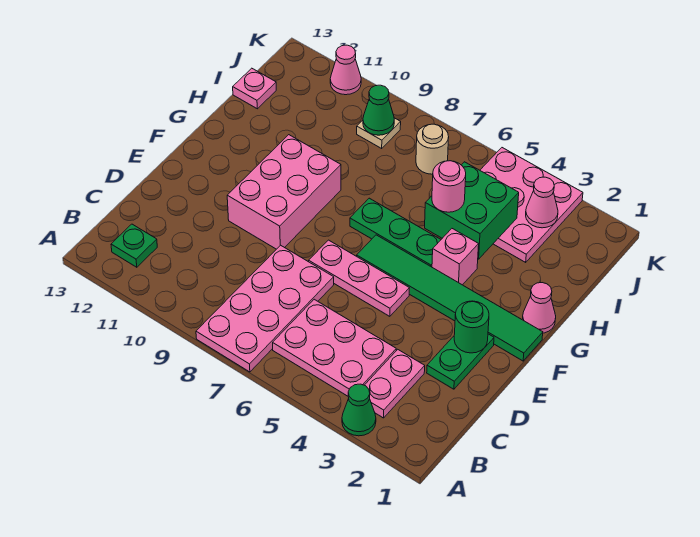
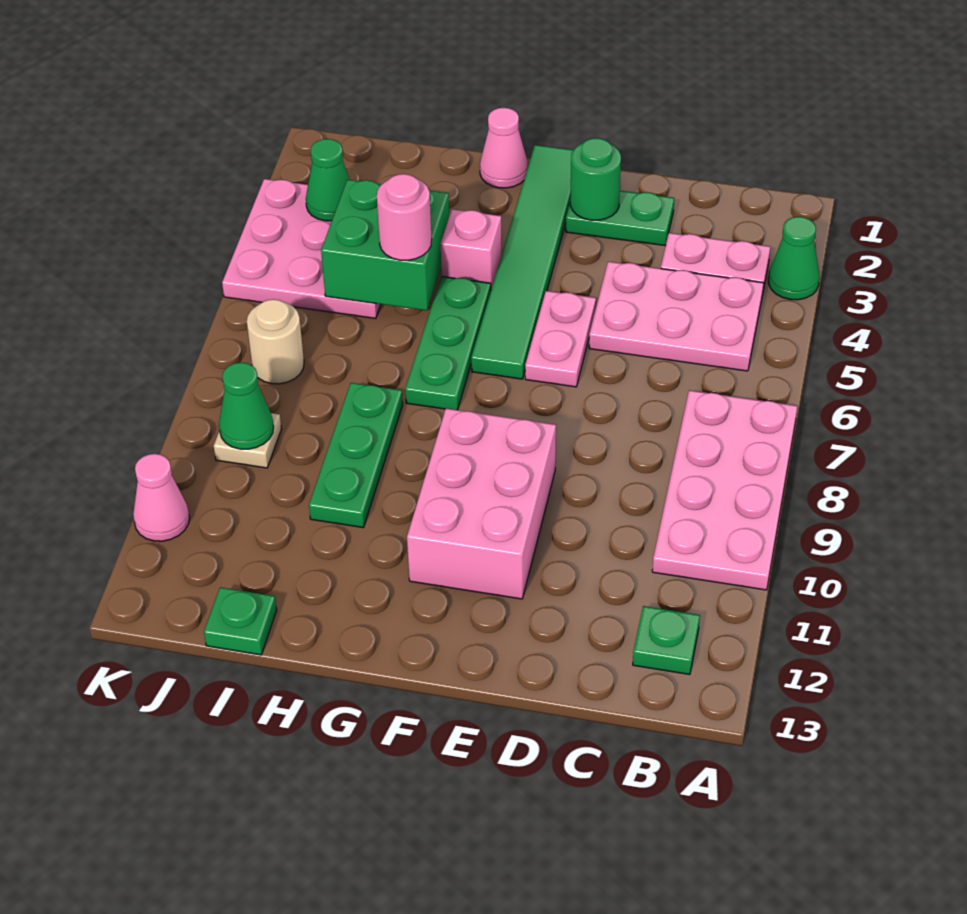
pink 2x4 plate [196,245,334,372] -> pink 2x4 plate turned to [652,390,797,590]
pink 2x3 plate [273,299,396,396] -> pink 2x3 plate turned to [589,262,764,371]
pink 1x3 plate [309,240,409,316] -> pink 1x2 plate [525,291,596,387]
pink 2x3 brick [227,135,341,249] -> pink 2x3 brick turned to [407,408,556,599]
none -> green 1x3 plate [309,383,403,528]
pink 1x1 plate [233,68,276,109] -> green 1x1 plate [204,587,277,655]
pink 1x1 cone [526,177,558,228] -> green 1x1 cone [306,139,350,221]

